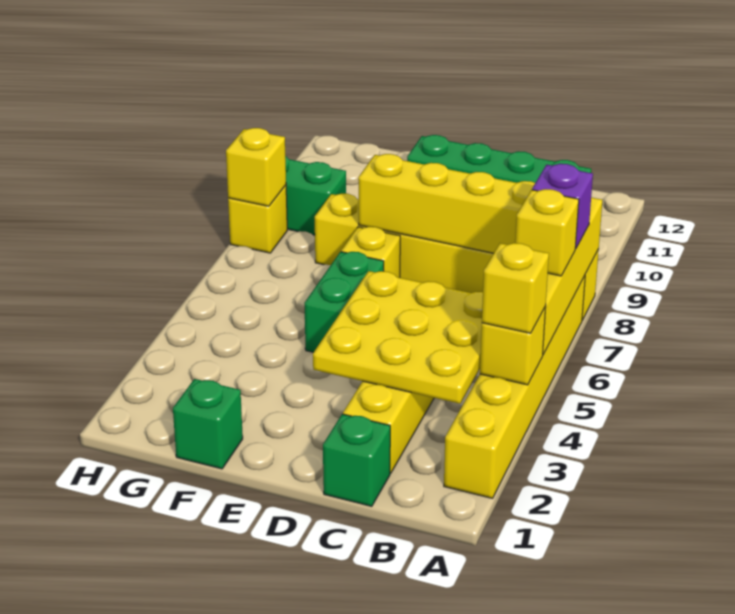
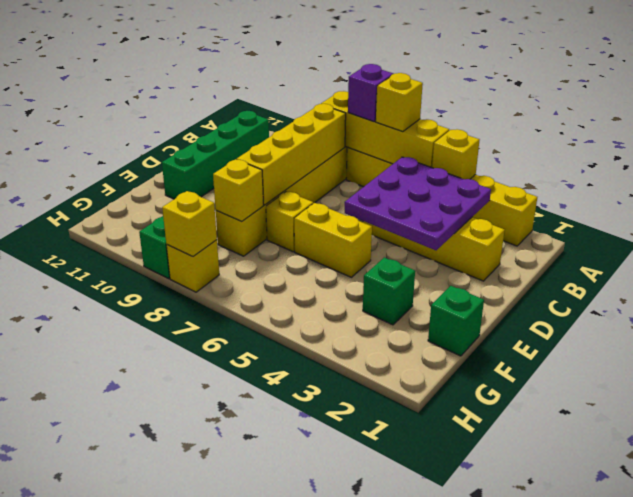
yellow 1x1 brick [482,243,549,333] -> yellow 1x1 brick moved to [213,159,263,222]
yellow 3x3 plate [313,271,483,404] -> purple 3x3 plate [345,157,491,250]
green 1x1 brick [323,414,390,506] -> green 1x1 brick moved to [363,257,415,325]
green 1x2 brick [304,252,384,352] -> yellow 1x2 brick [294,203,372,277]

